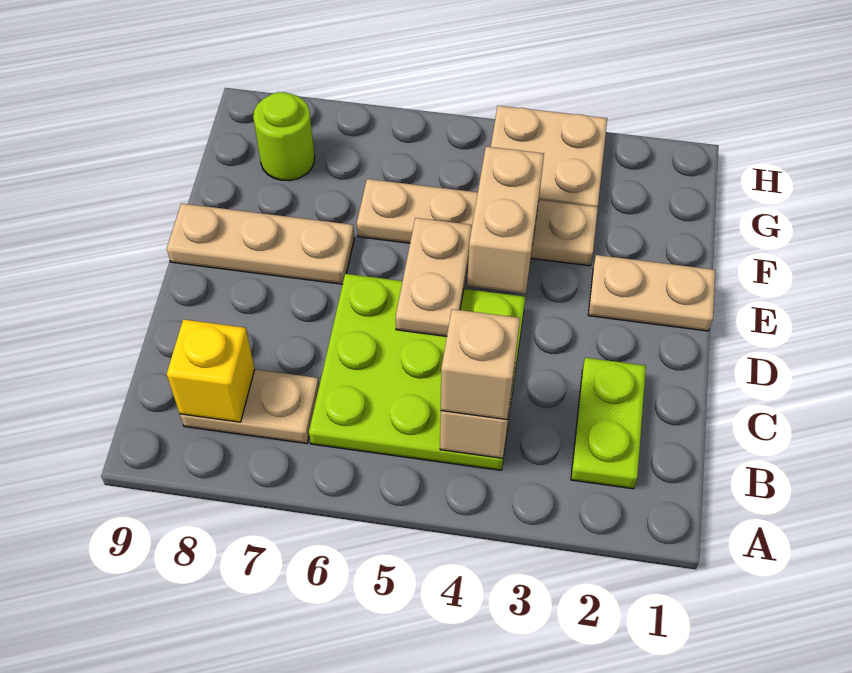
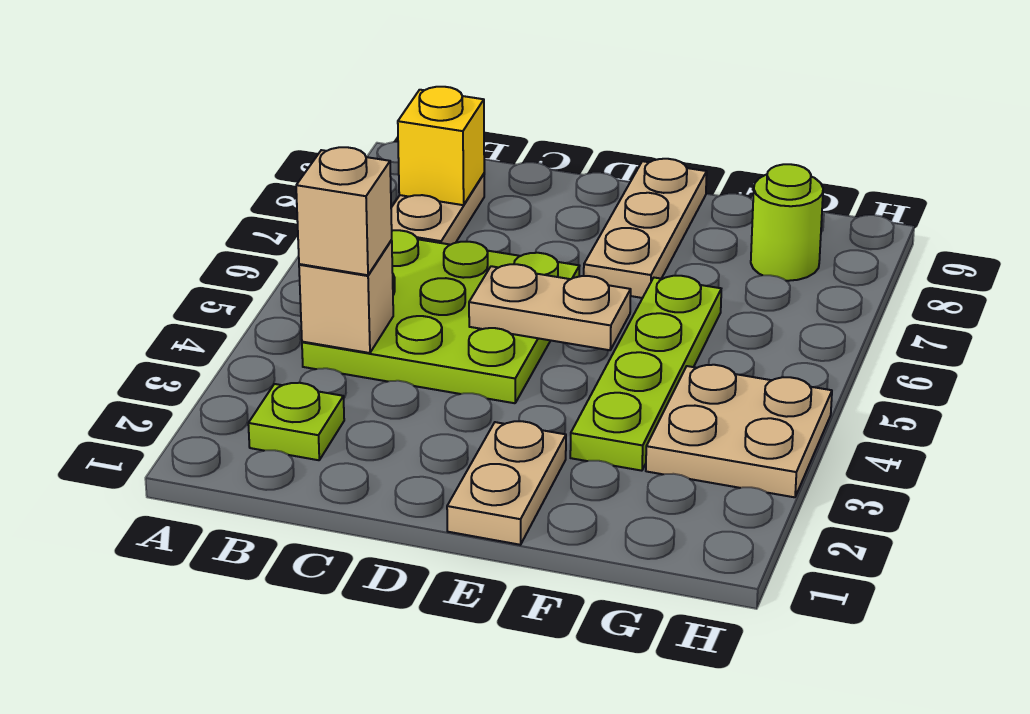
lime 1x2 plate [571,358,646,489] -> lime 1x1 plate [248,383,344,460]
tan 1x2 brick [467,147,544,294] -> none
tan 1x4 plate [357,179,598,266] -> lime 1x4 plate [570,276,721,471]

